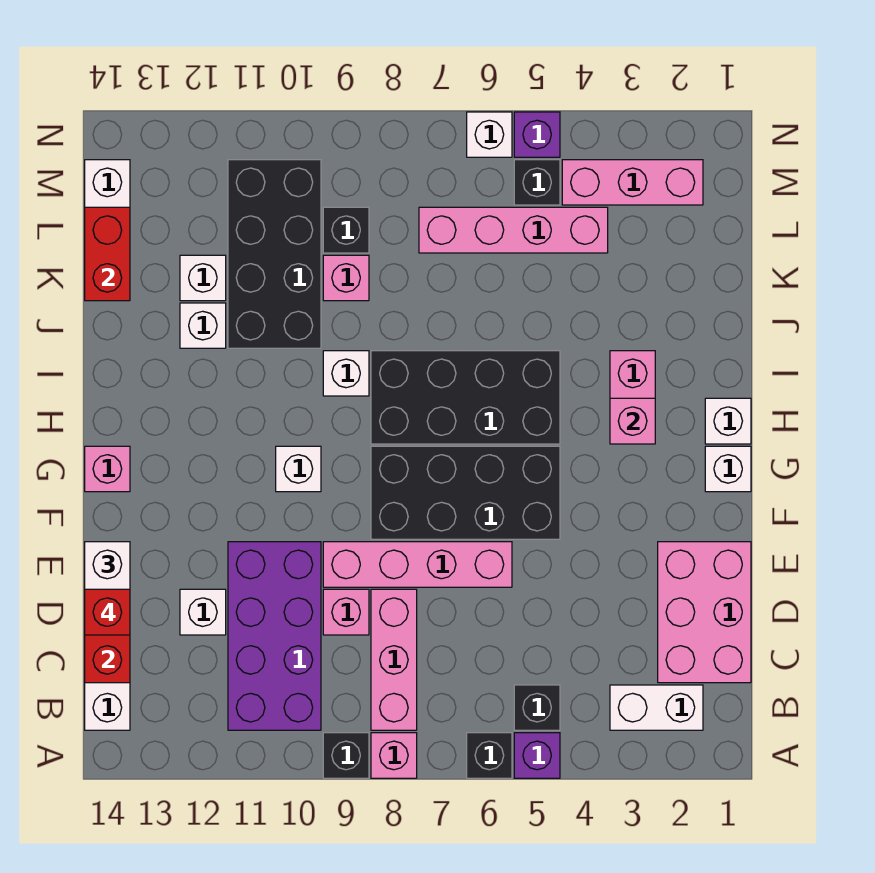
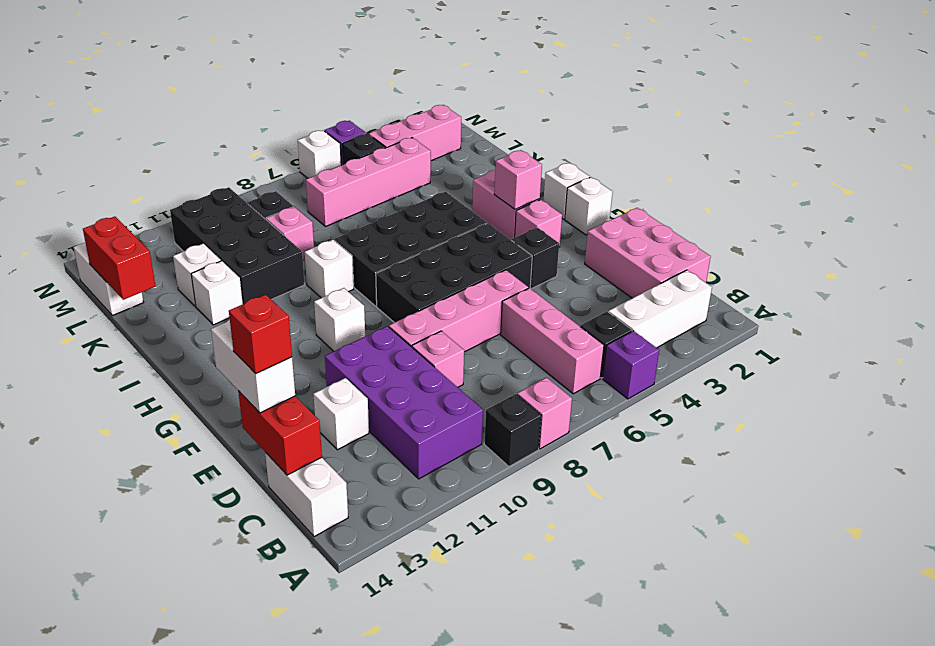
black 1x1 brick [467,733,512,778] -> black 1x1 brick moved to [512,227,559,289]
white 1x2 brick [610,685,703,730] -> white 1x3 brick [608,270,712,348]
pink 1x3 brick [371,589,417,730] -> pink 1x3 brick moved to [501,288,604,394]
pink 1x1 brick [85,446,130,492] -> pink 1x1 brick moved to [515,200,562,247]

